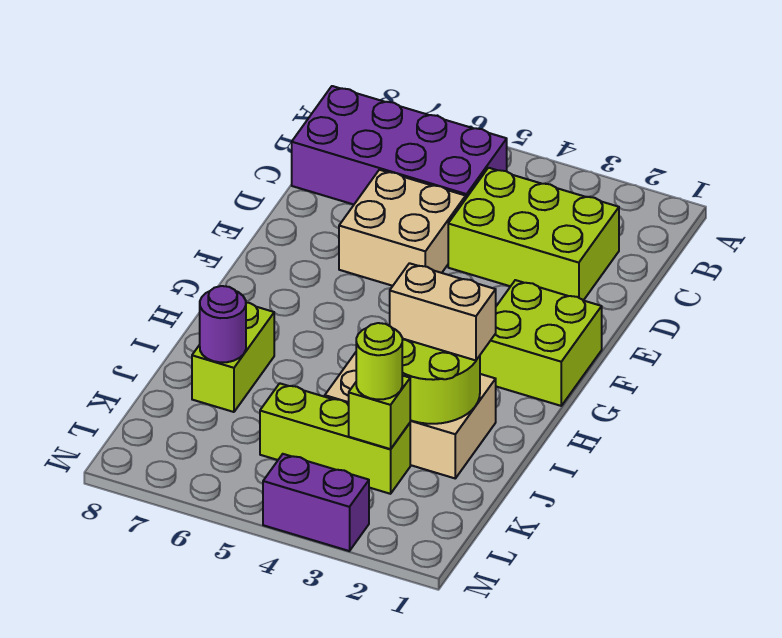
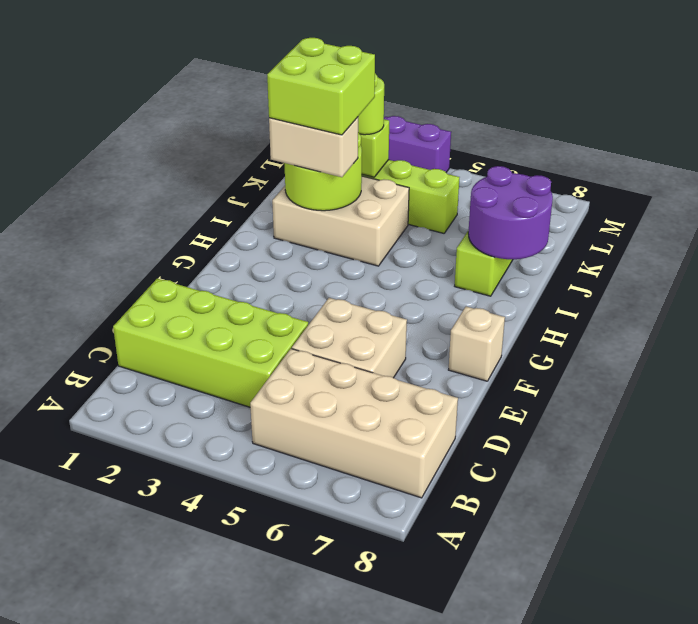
purple 2x4 brick [292,86,507,205] -> tan 2x4 brick [250,349,458,498]
lime 2x3 brick [448,168,619,301] -> lime 2x4 brick [113,279,308,407]
lime 2x2 brick [480,280,602,406] -> lime 2x2 brick moved to [267,38,375,135]
none -> tan 1x1 brick [449,307,505,381]
purple 1x1 round brick [200,286,246,362] -> purple 2x2 round brick [468,166,553,259]

